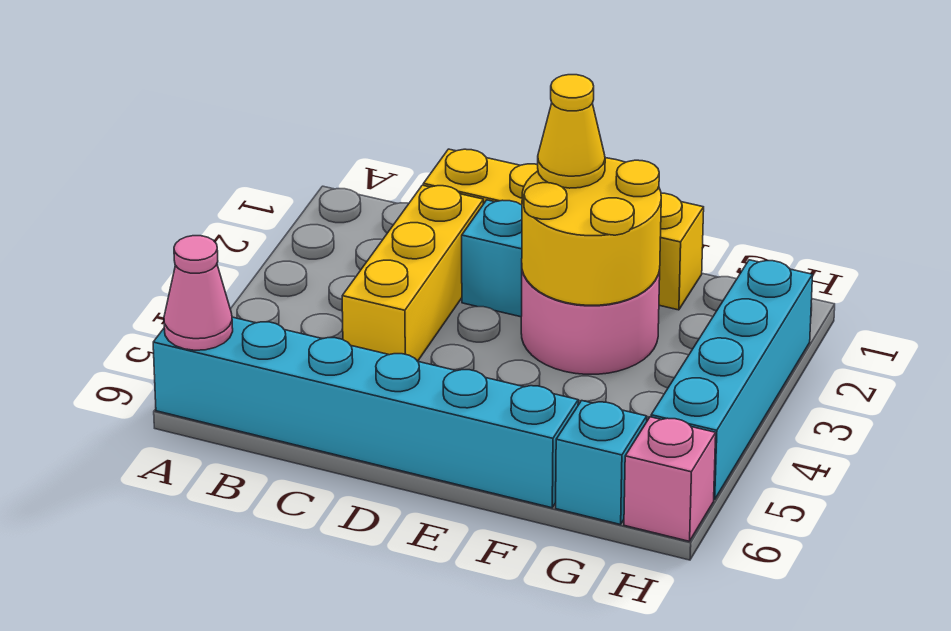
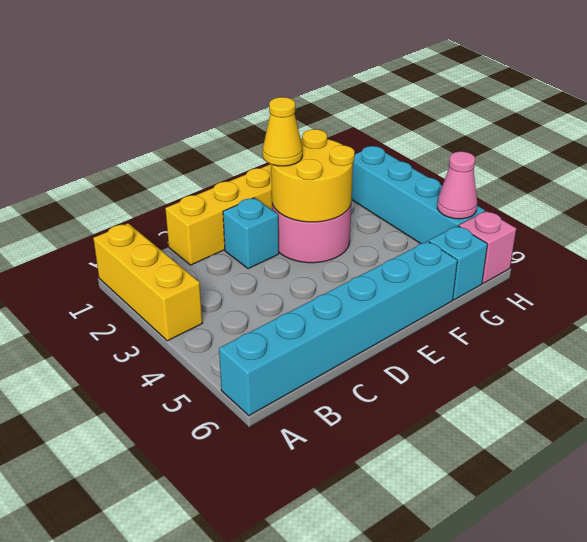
pink 1x1 cone [164,236,233,350] -> pink 1x1 cone moved to [437,152,477,219]
yellow 1x3 brick [342,185,483,361] -> yellow 1x3 brick moved to [93,223,202,341]

